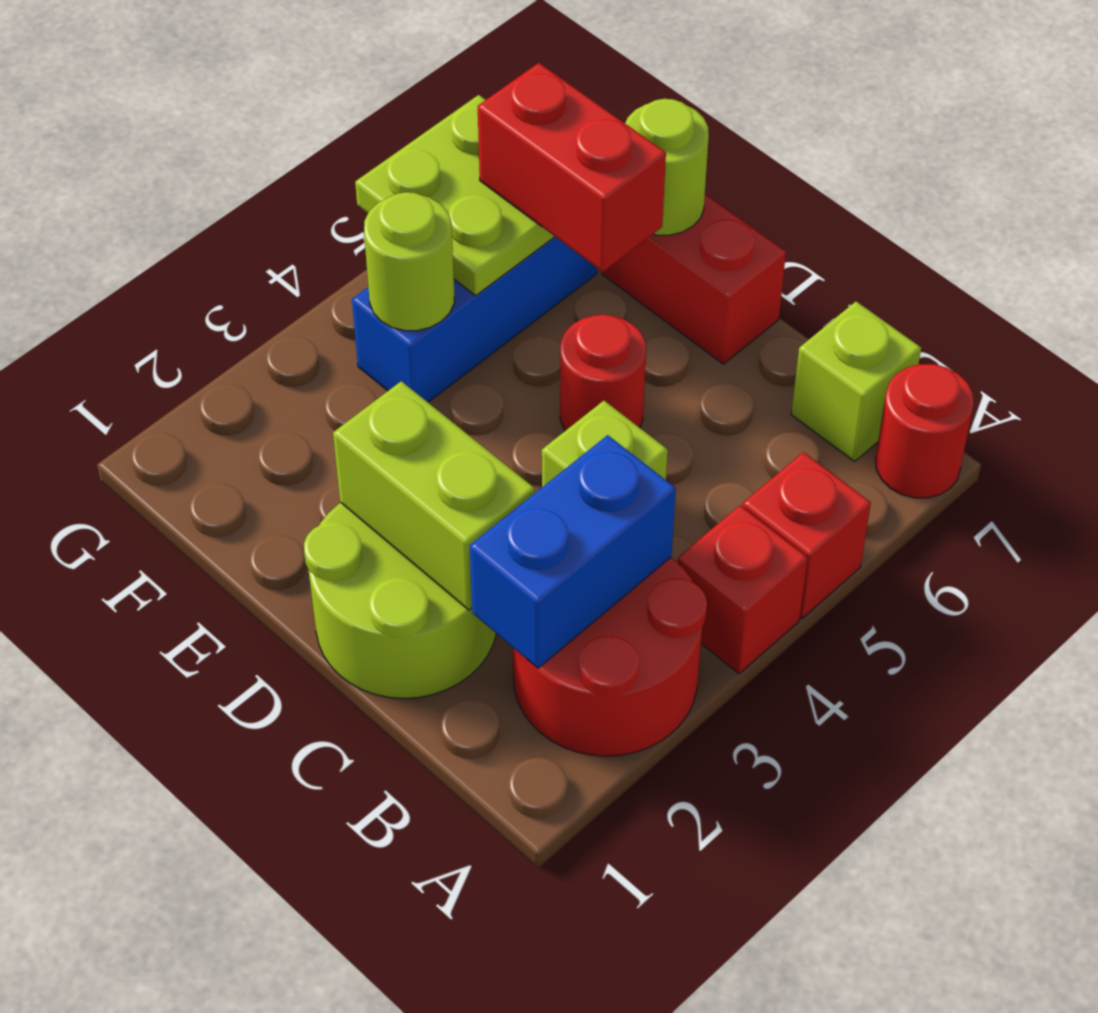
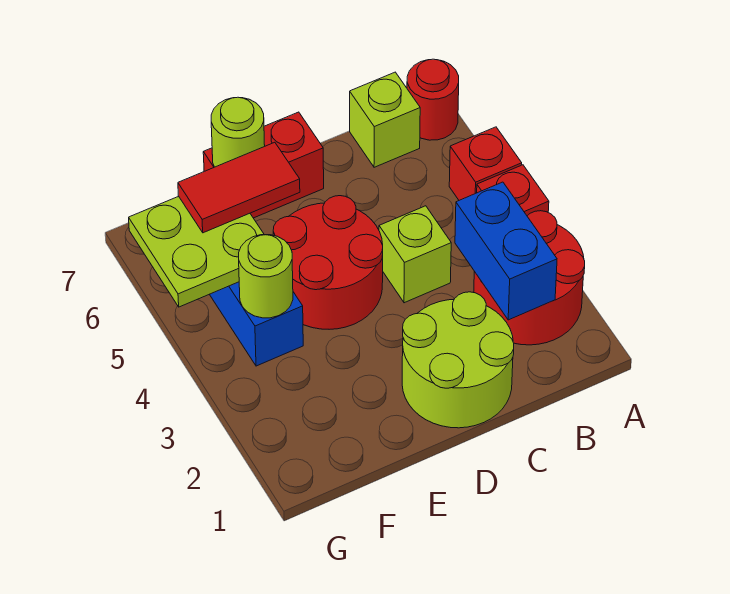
lime 1x2 brick [333,381,535,610] -> none
red 1x1 round brick [560,314,646,431] -> red 2x2 round brick [273,196,383,329]
red 1x2 brick [478,63,666,272] -> red 1x2 tile [178,142,300,233]

